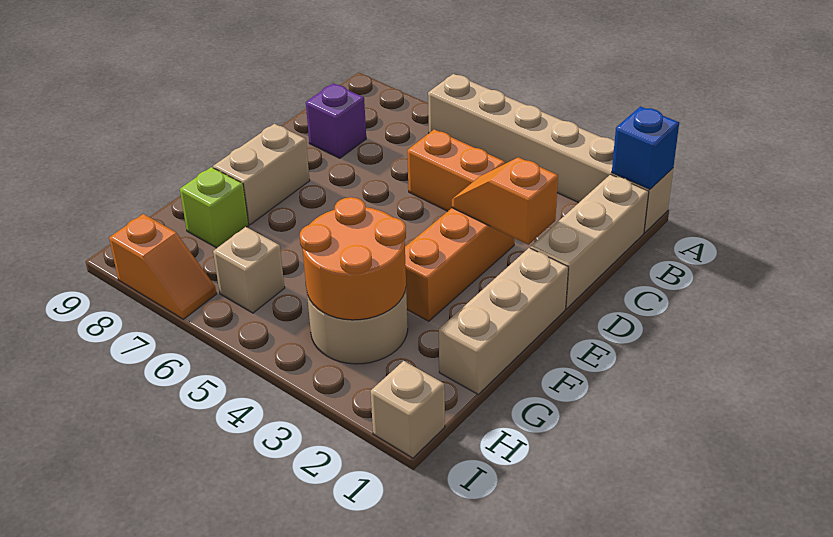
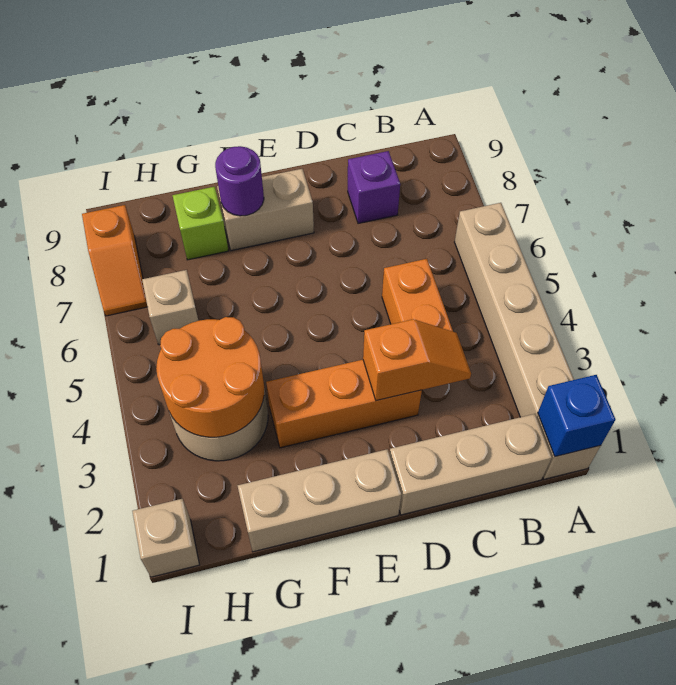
orange 1x2 slope [452,157,558,245] -> orange 1x2 slope turned to [363,319,471,401]
none -> purple 1x1 round brick [215,146,264,216]

